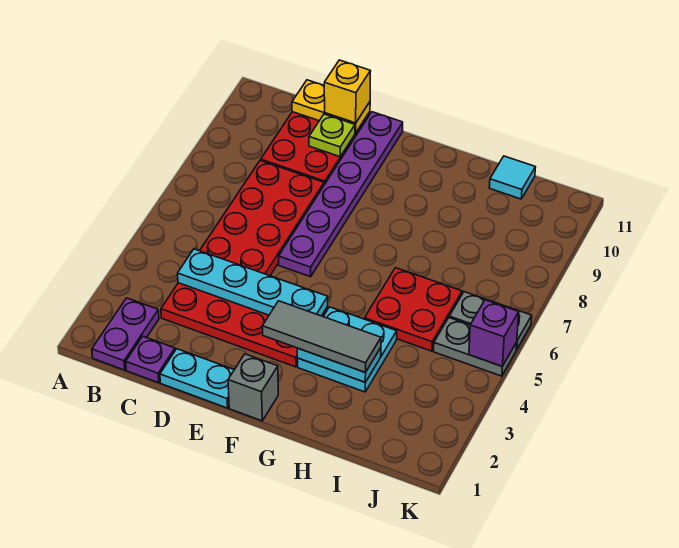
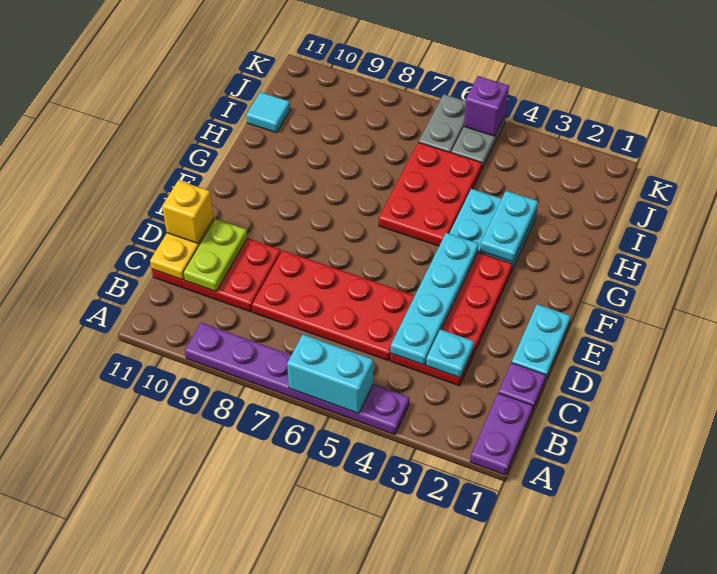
none -> cyan 1x2 brick [287,334,373,414]
purple 1x2 plate [92,298,159,370] -> purple 1x2 plate turned to [470,393,533,475]
none -> cyan 1x1 plate [426,329,474,378]
lime 1x1 plate [309,114,355,157] -> lime 1x2 plate [183,219,247,292]
purple 1x6 plate [279,112,403,277] -> purple 1x6 plate moved to [185,323,409,434]
grey 1x1 brick [228,354,278,421] -> none
grey 1x3 tile [262,301,381,373] -> none
red 2x2 plate [365,268,462,351] -> red 2x3 plate [379,142,482,246]

